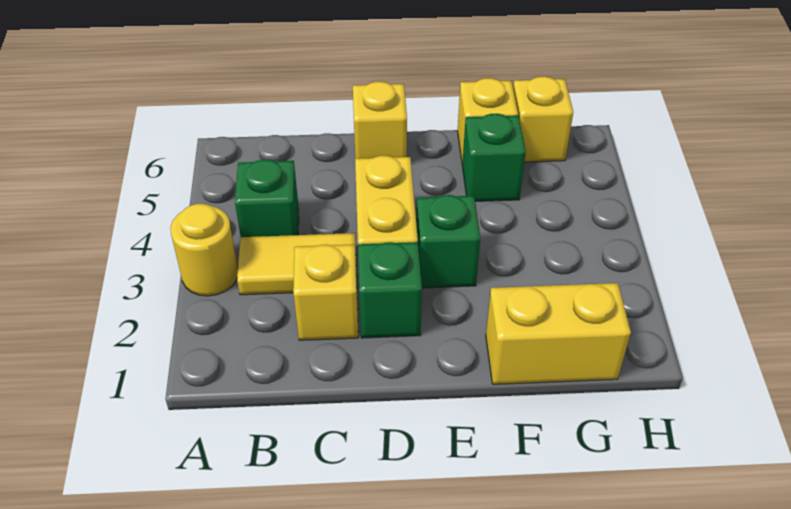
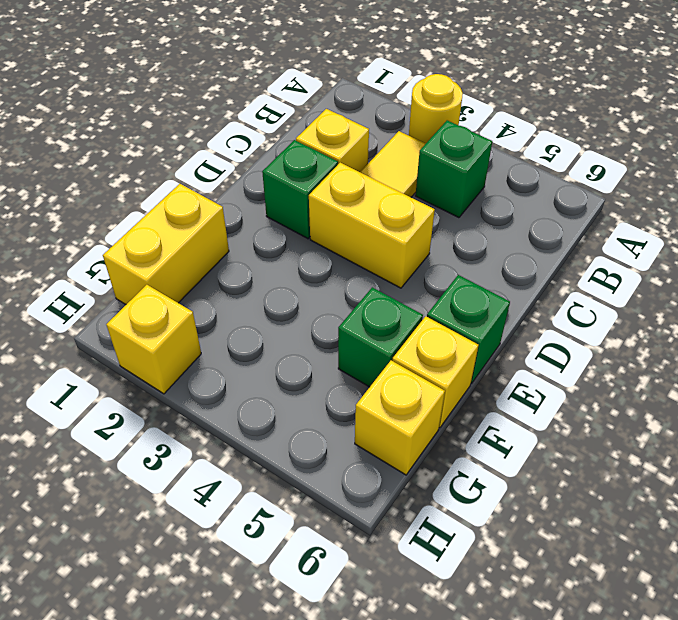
yellow 1x1 brick [353,82,407,159] -> yellow 1x1 brick moved to [106,285,201,394]
green 1x1 brick [416,195,480,288] -> green 1x1 brick moved to [427,275,510,383]

